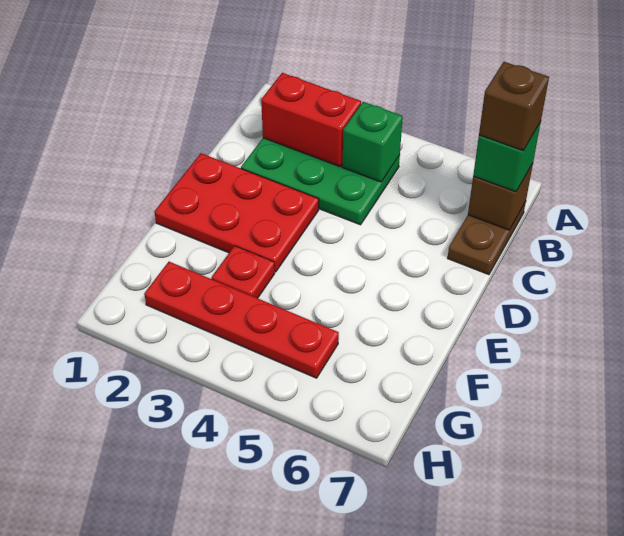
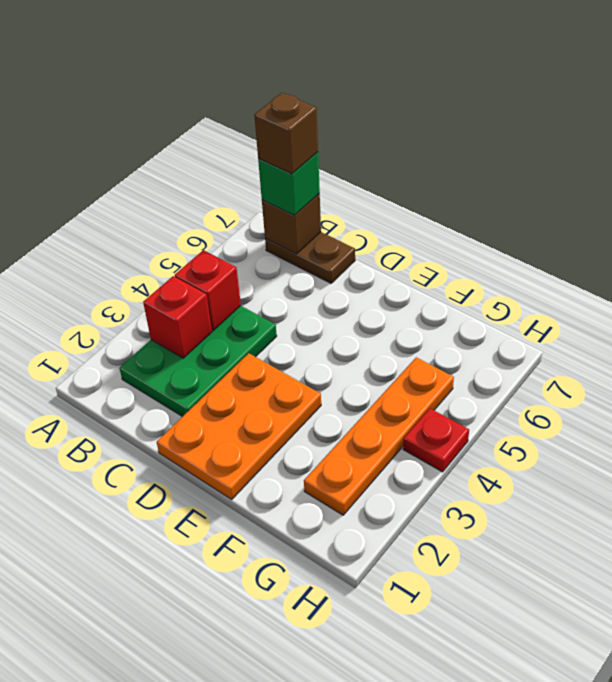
red 1x2 brick [261,73,361,166] -> red 1x1 brick [143,276,212,358]
green 1x1 brick [342,102,403,182] -> red 1x1 brick [175,250,241,330]
red 2x3 plate [155,153,319,272] -> orange 2x3 plate [157,353,321,499]
red 1x1 plate [212,246,275,298] -> red 1x1 plate moved to [403,408,469,472]
red 1x4 plate [144,262,339,378] -> orange 1x4 plate [304,357,454,515]

